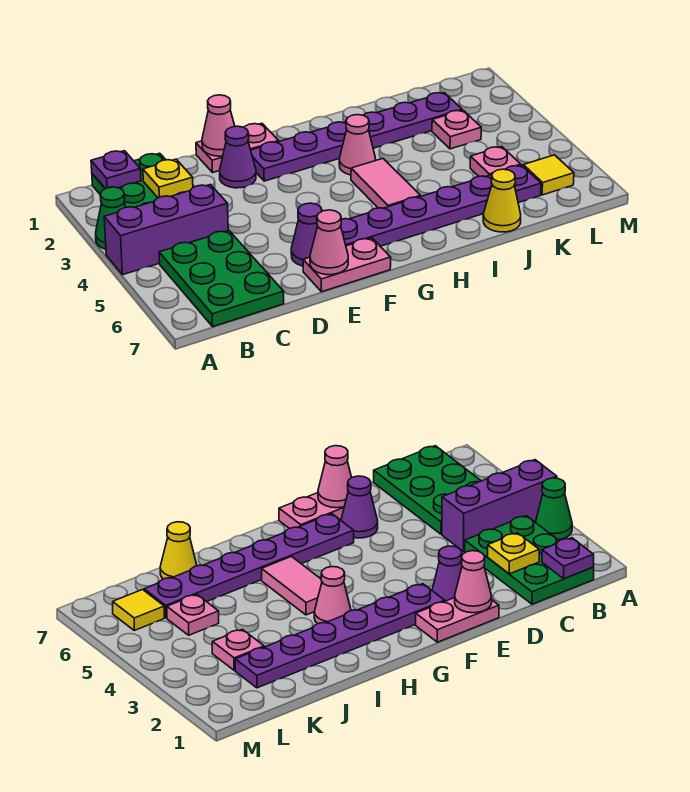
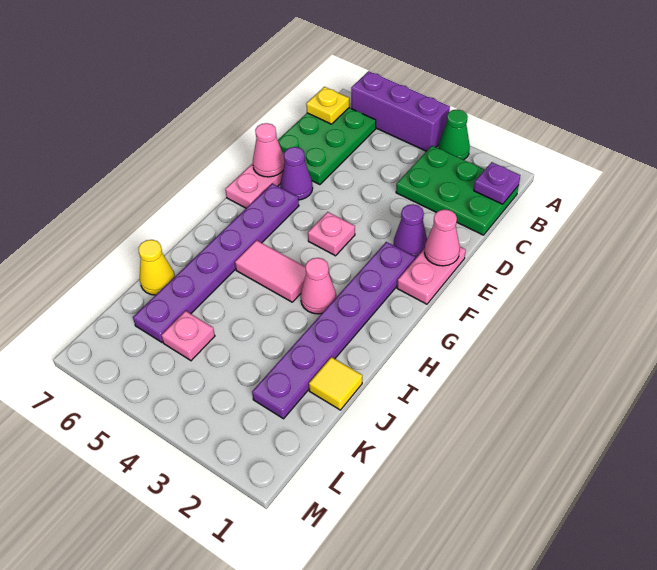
purple 1x3 brick [104,185,228,275] -> purple 1x3 brick turned to [351,71,450,151]
green 2x3 plate [159,230,284,327] -> green 2x3 plate turned to [278,108,376,185]
yellow 1x1 plate [143,159,193,198] -> yellow 1x1 plate moved to [306,87,349,124]
pink 1x1 plate [432,110,481,149] -> pink 1x1 plate moved to [308,212,355,256]
yellow 1x1 tile [523,155,574,195] -> yellow 1x1 tile moved to [309,357,362,410]

